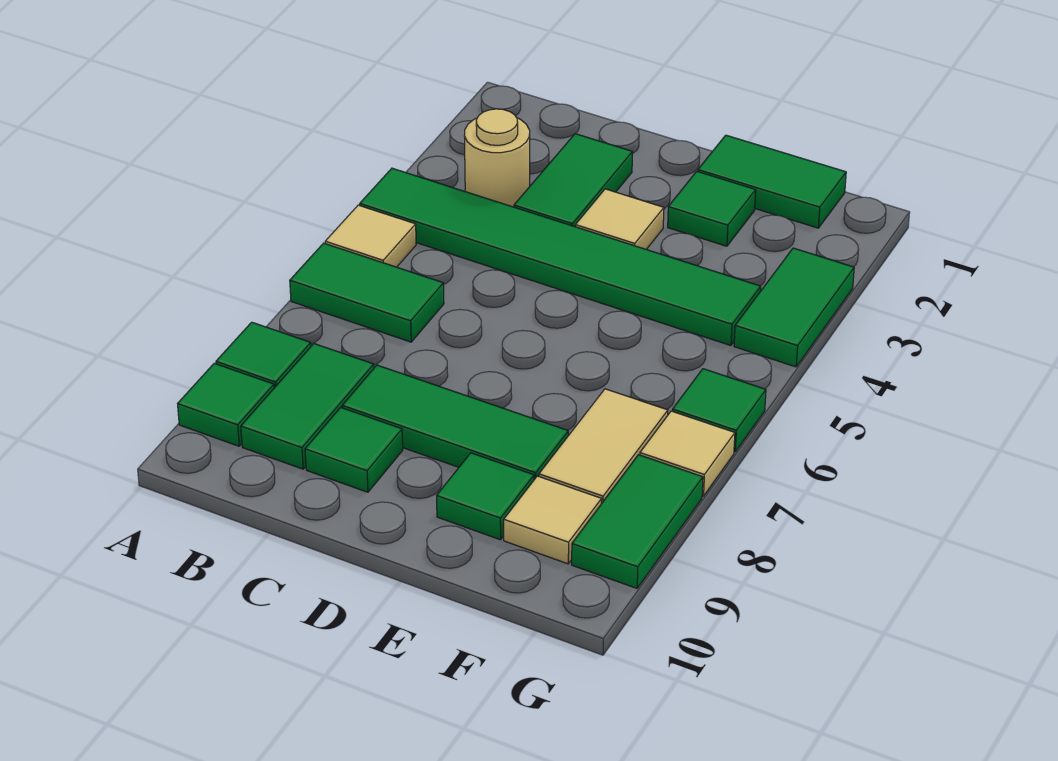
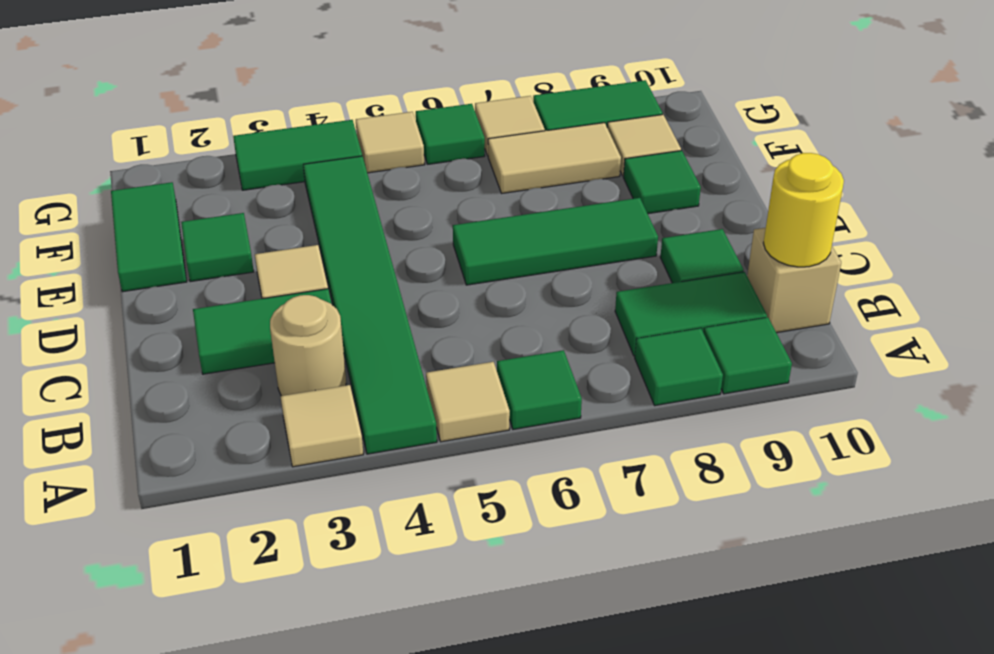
none -> tan 1x1 tile [281,385,363,467]
green 1x2 tile [290,243,444,342] -> green 1x1 tile [497,350,582,430]
none -> tan 1x1 brick [747,228,841,333]
none -> yellow 1x1 round brick [764,153,844,267]
green 1x3 tile [342,365,568,480] -> green 1x3 tile turned to [453,198,658,285]
none -> tan 1x1 tile [356,112,424,173]

